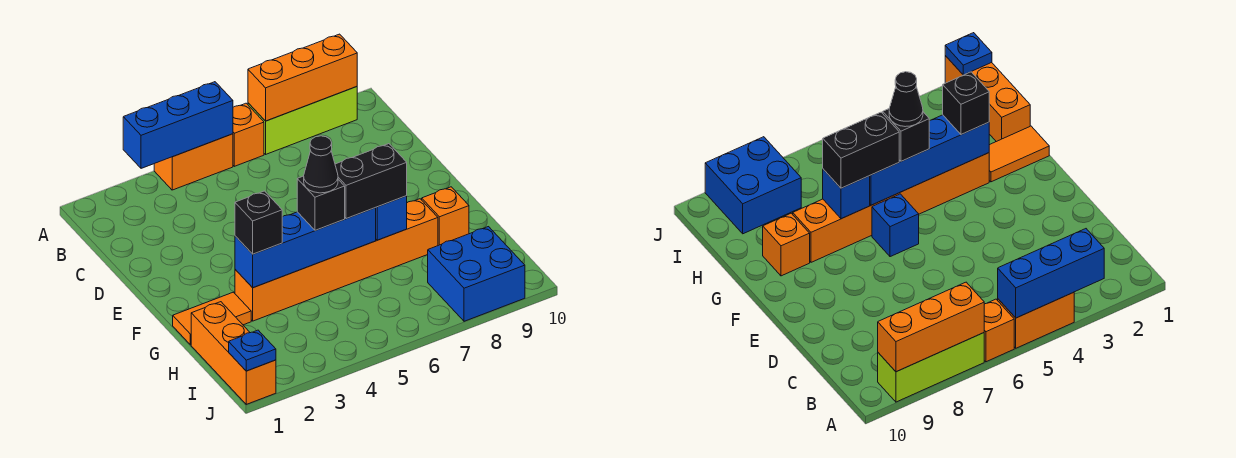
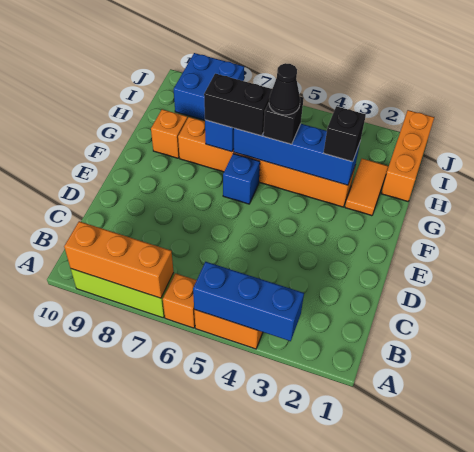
orange 1x2 tile [173,292,251,345] -> orange 1x2 tile turned to [345,159,388,216]
blue 1x1 plate [229,330,276,371] -> none

